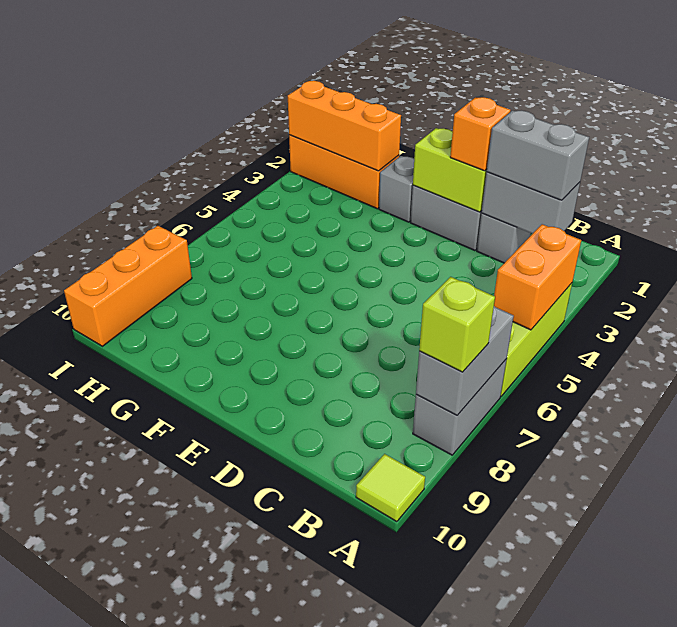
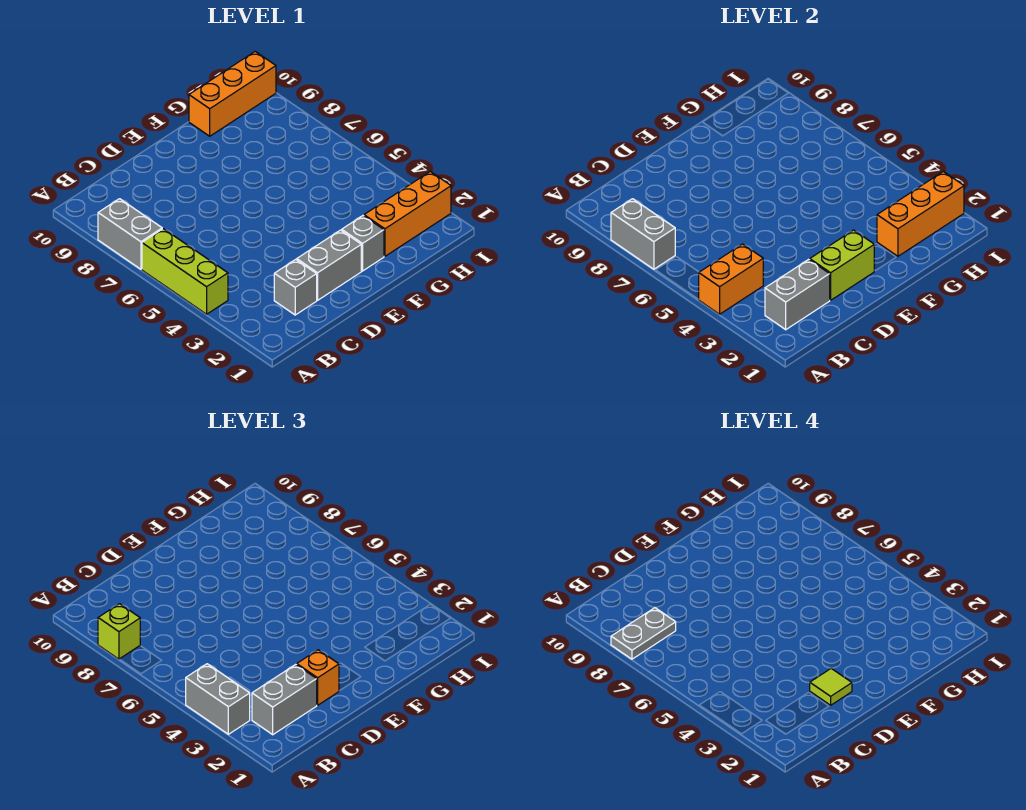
none -> grey 1x2 brick [186,664,250,734]
orange 1x2 brick [494,224,581,330] -> orange 1x2 brick turned to [698,244,763,314]
none -> grey 1x2 plate [611,608,676,659]
lime 1x1 tile [356,454,425,522] -> lime 1x1 tile moved to [810,669,852,705]
orange 1x3 brick [64,226,192,346] -> orange 1x3 brick turned to [189,52,276,136]

